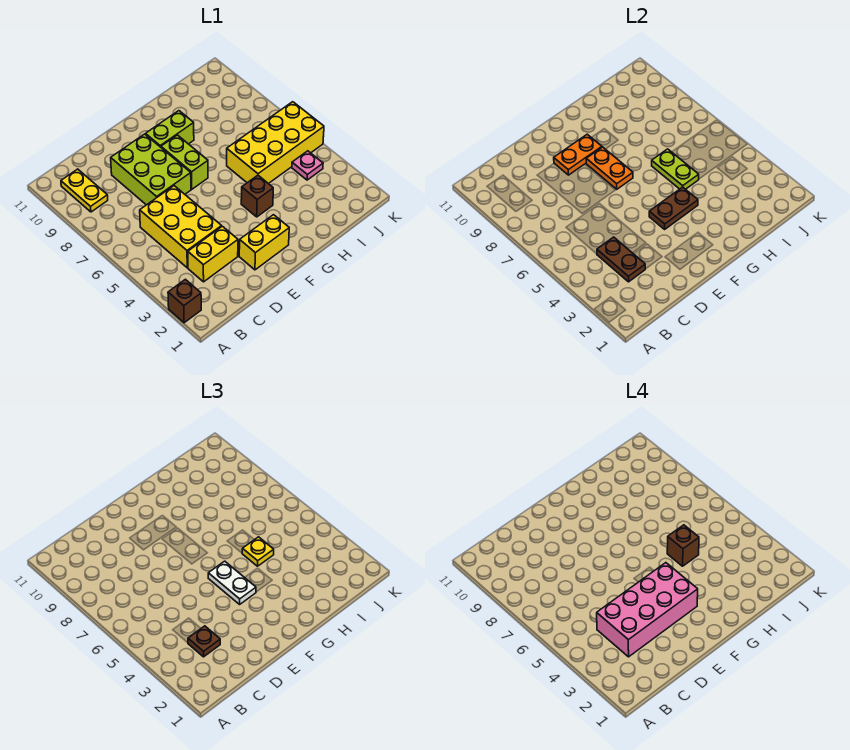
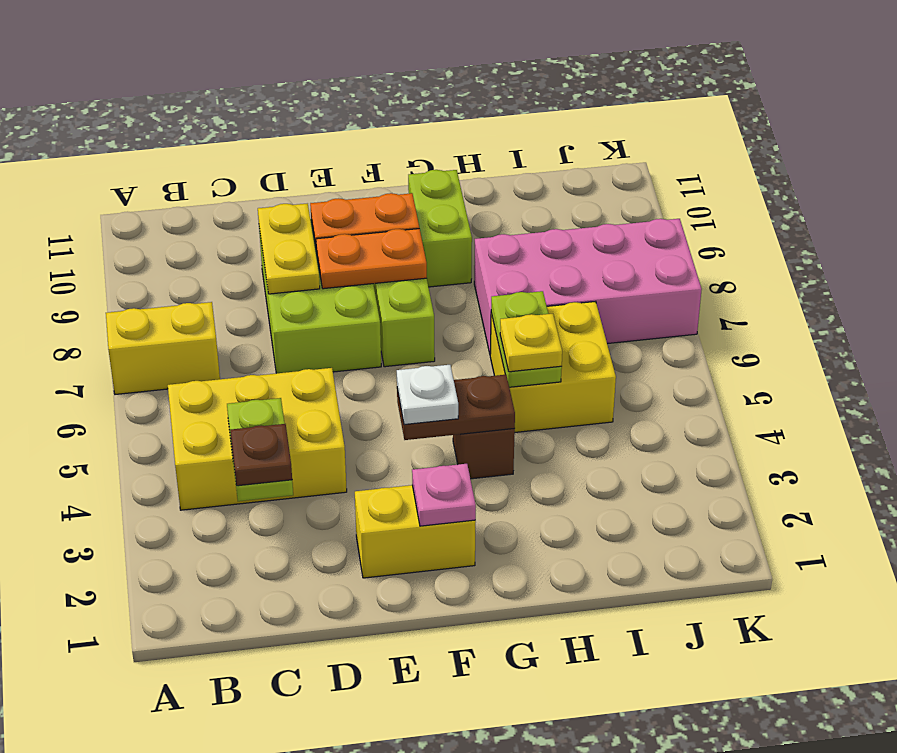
brown 1x1 brick [168,279,201,323] -> none
yellow 1x2 plate [61,169,108,212] -> yellow 1x2 plate moved to [258,203,320,294]
yellow 1x2 brick [188,226,238,282] -> yellow 1x2 brick moved to [106,302,220,394]
brown 1x2 plate [597,237,645,282] -> lime 1x2 plate [227,398,293,501]
pink 2x4 brick [597,563,698,657] -> pink 2x4 brick moved to [474,219,702,354]
yellow 2x3 brick [140,186,222,268] -> yellow 2x3 brick turned to [168,368,347,510]
white 1x2 plate [208,561,256,604] -> white 1x1 plate [397,365,458,425]
orange 1x2 plate [586,147,633,189] -> orange 1x2 plate turned to [316,229,427,289]
lime 1x2 brick [146,111,194,147] -> lime 1x2 brick turned to [408,170,472,287]
yellow 2x4 brick [227,102,324,184] -> yellow 2x2 brick [490,301,616,432]
brown 1x1 brick [667,525,699,566] -> none
pink 1x1 plate [292,151,323,180] -> pink 1x1 plate moved to [412,464,476,526]

